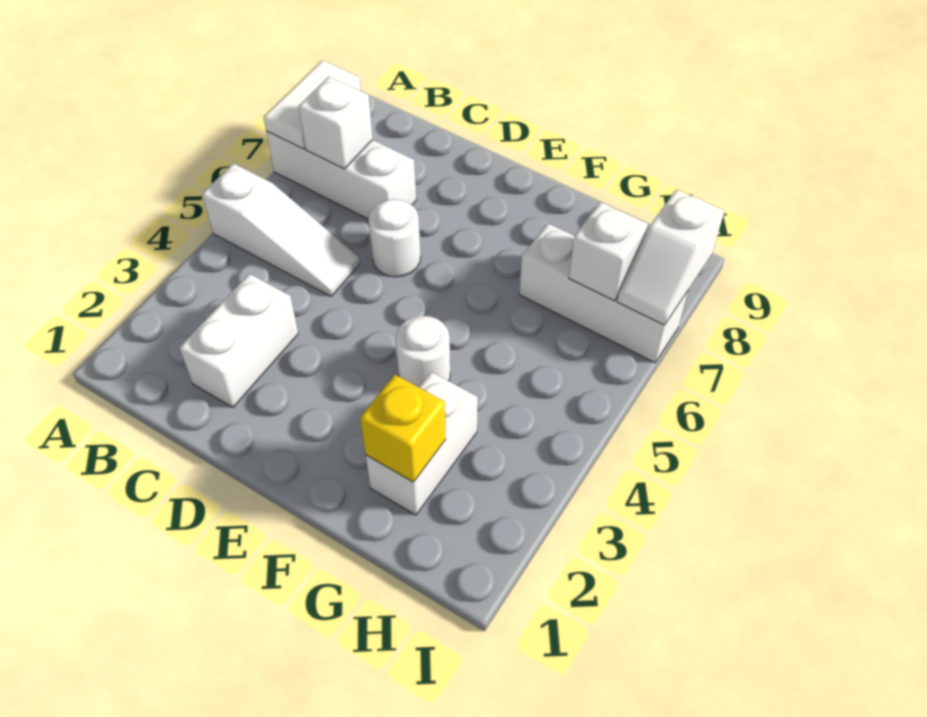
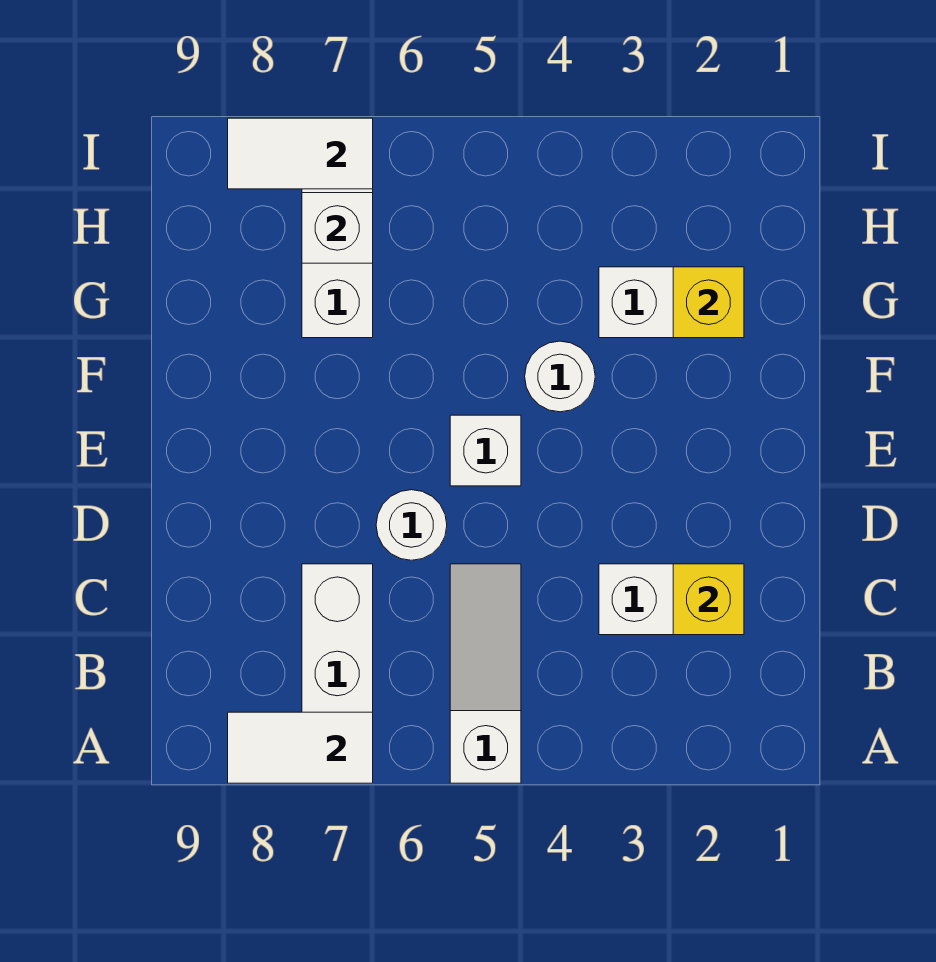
white 1x1 brick [299,77,373,169] -> white 1x1 brick moved to [450,415,521,486]
none -> yellow 1x1 brick [673,564,744,635]
white 1x2 slope [617,189,724,325] -> white 1x2 tile [228,118,373,189]

